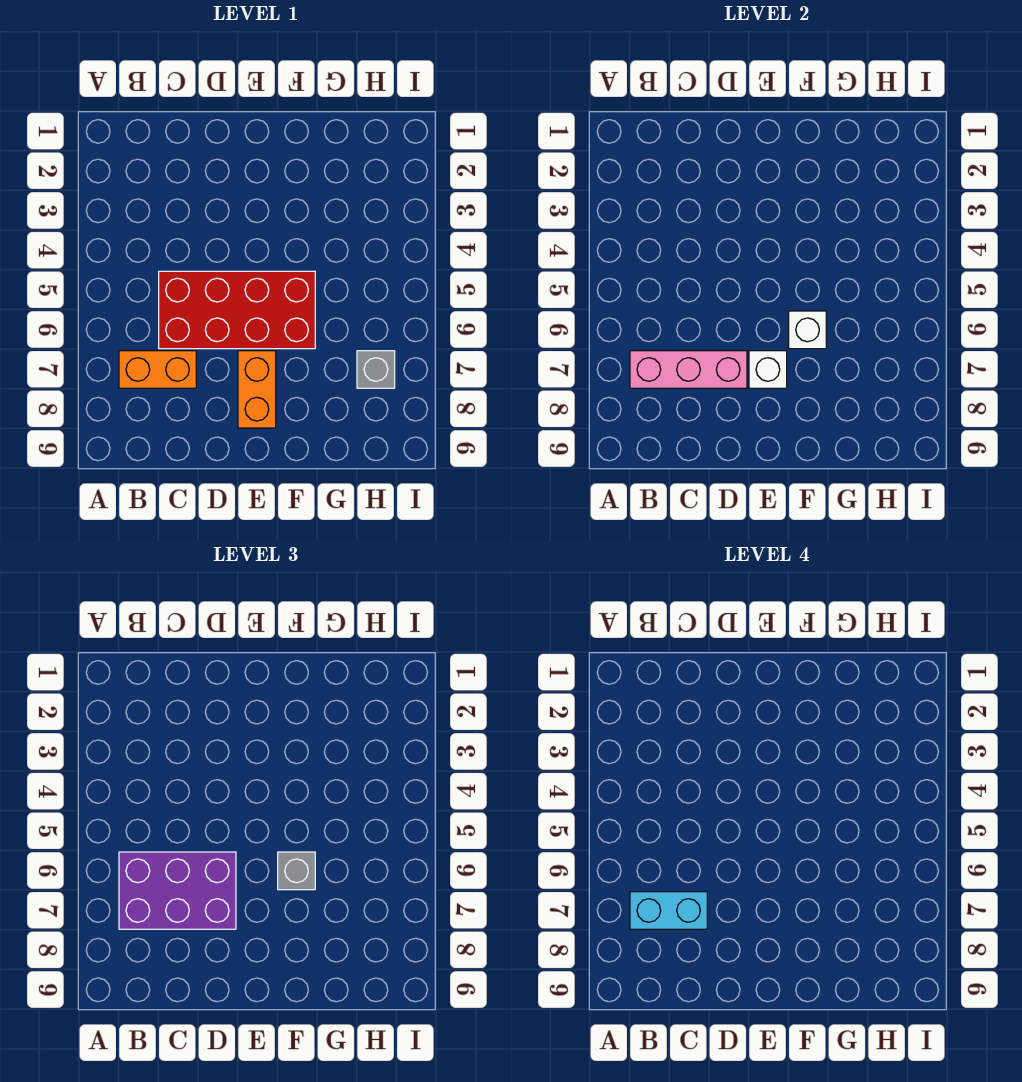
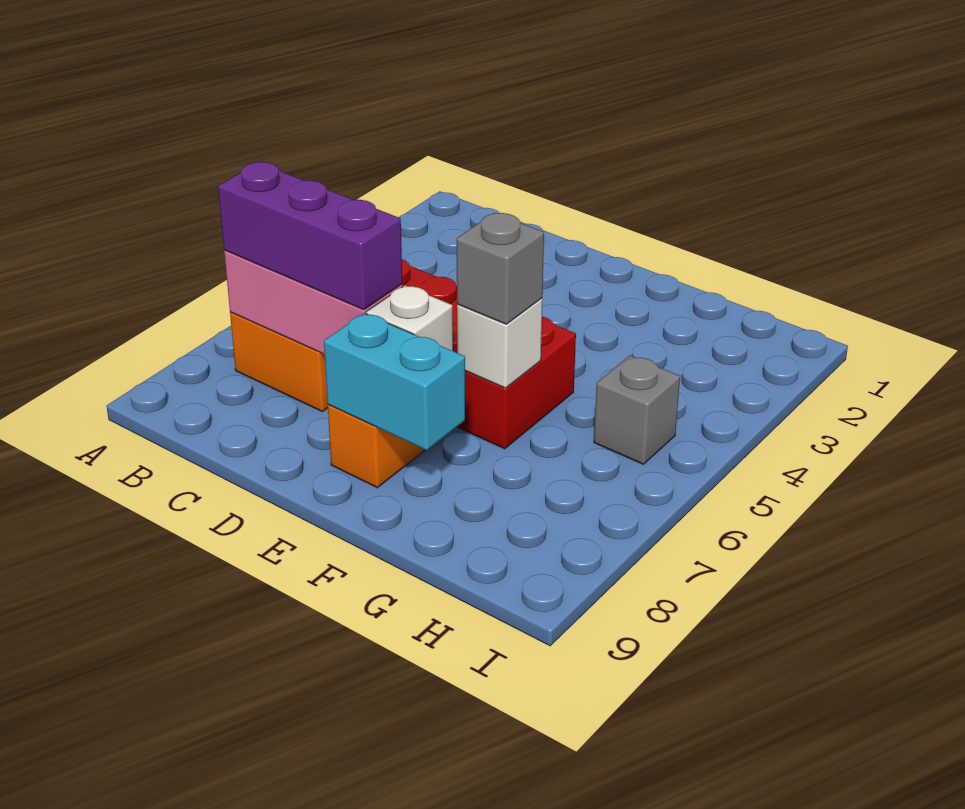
purple 2x3 brick [119,852,236,929] -> purple 1x3 brick [218,162,402,310]
cyan 1x2 brick [630,892,707,929] -> cyan 1x2 brick moved to [324,313,465,450]
grey 1x1 brick [357,351,395,388] -> grey 1x1 brick moved to [594,356,680,464]

